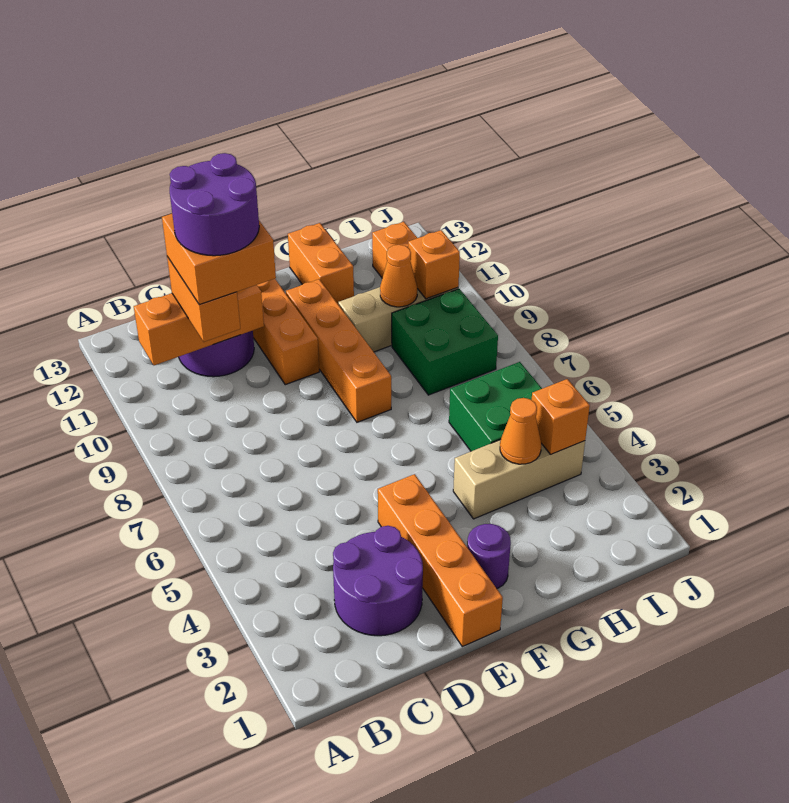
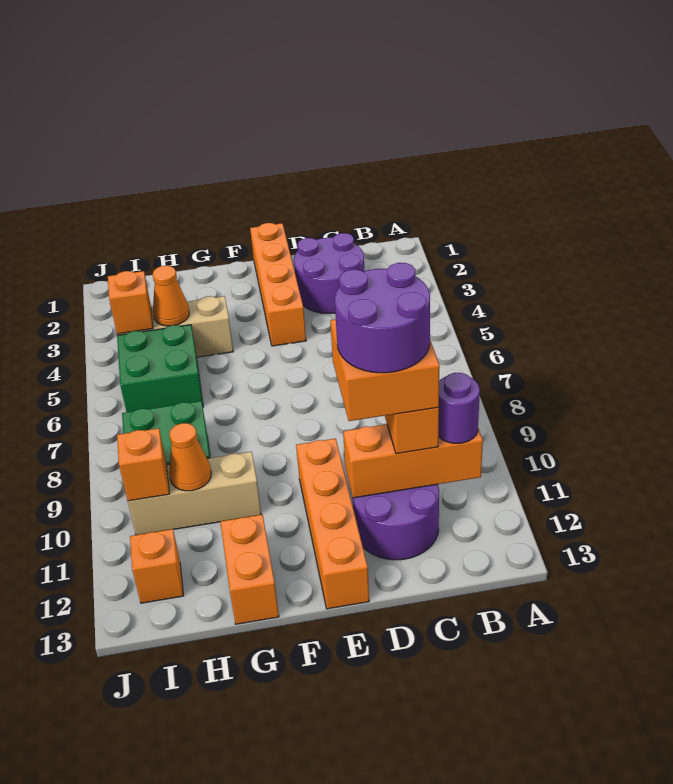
purple 1x1 round brick [467,524,511,589] -> purple 1x1 round brick moved to [439,373,480,443]
orange 1x4 brick [286,279,391,422] -> none

